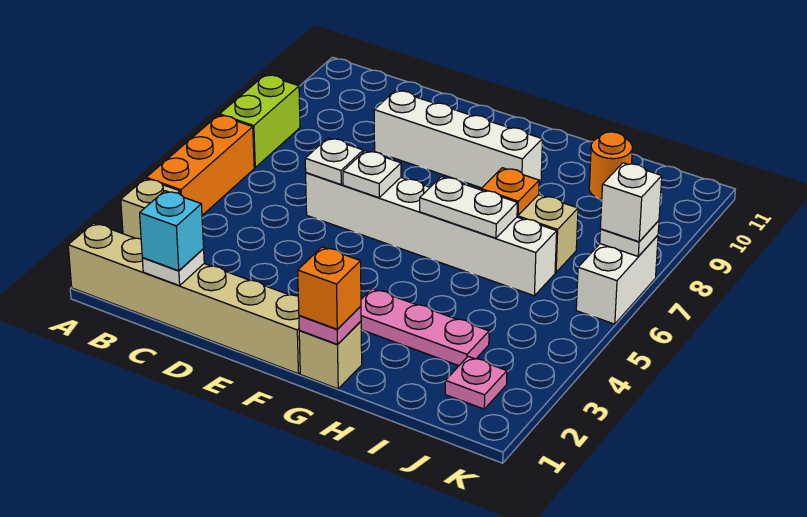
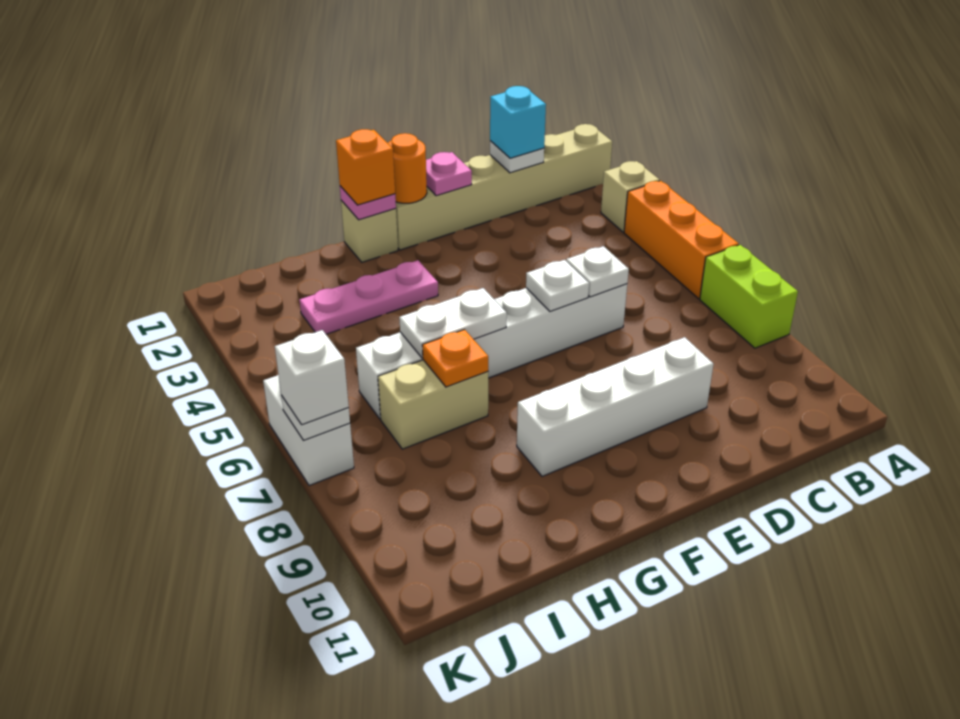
orange 1x1 round brick [589,132,632,200] -> orange 1x1 round brick moved to [388,133,427,203]
pink 1x1 plate [445,357,507,409] -> pink 1x1 plate moved to [426,152,472,196]

